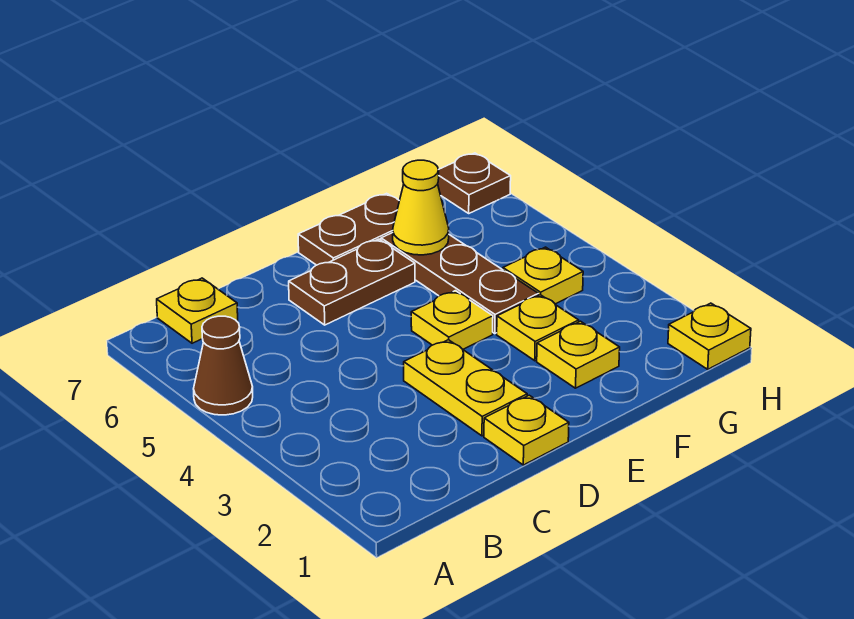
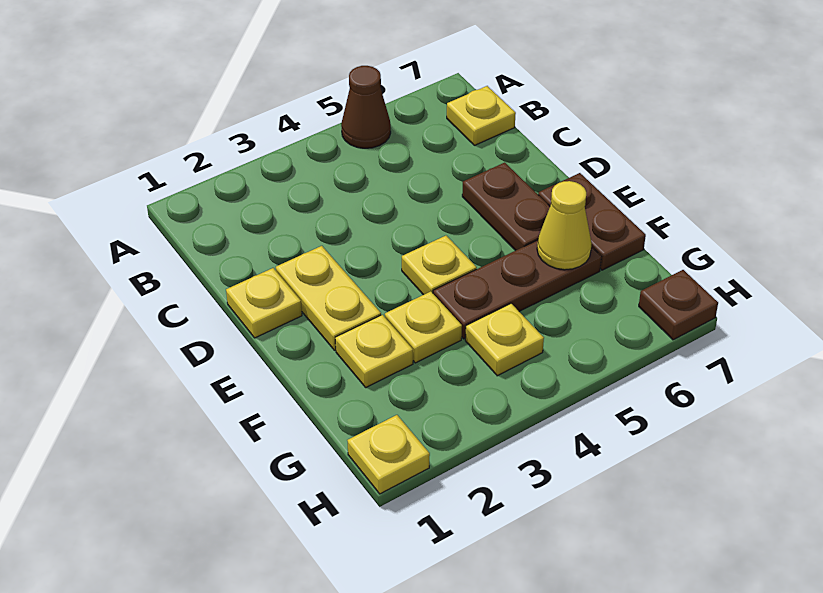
yellow 1x2 plate [404,340,527,436] -> yellow 1x2 plate turned to [276,246,381,350]

